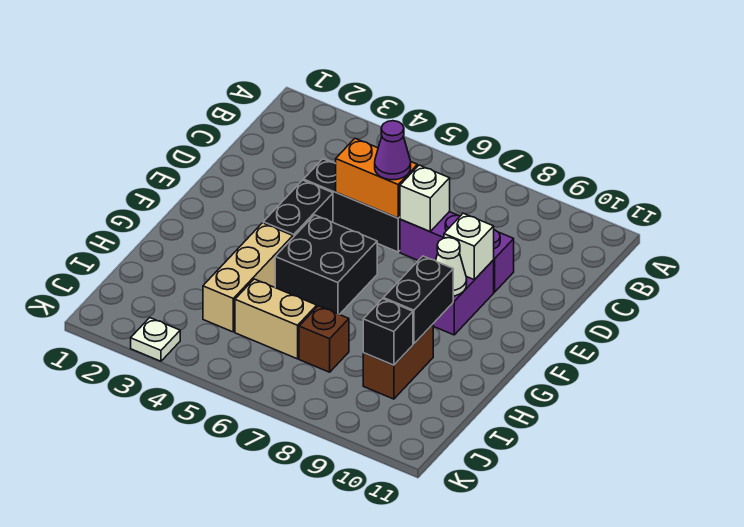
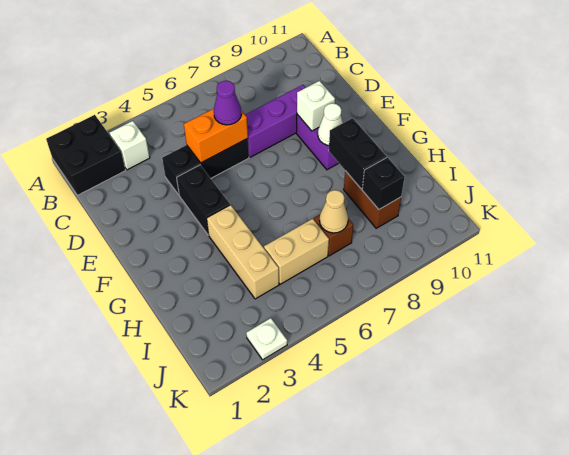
white 1x1 brick [400,165,450,231] -> white 1x1 brick moved to [110,121,150,170]
black 2x2 brick [275,215,377,315] -> black 2x2 brick moved to [46,115,126,195]
none -> tan 1x1 cone [320,190,348,233]

